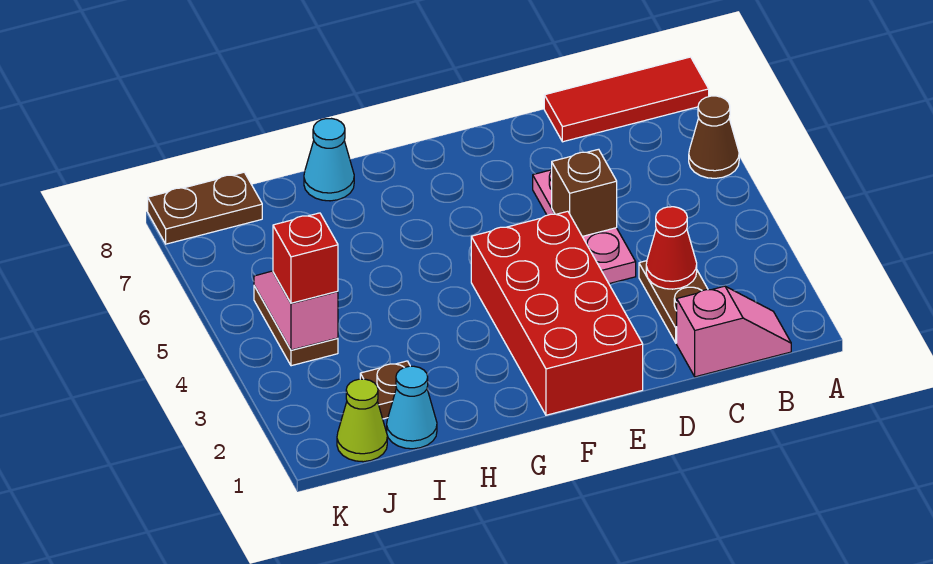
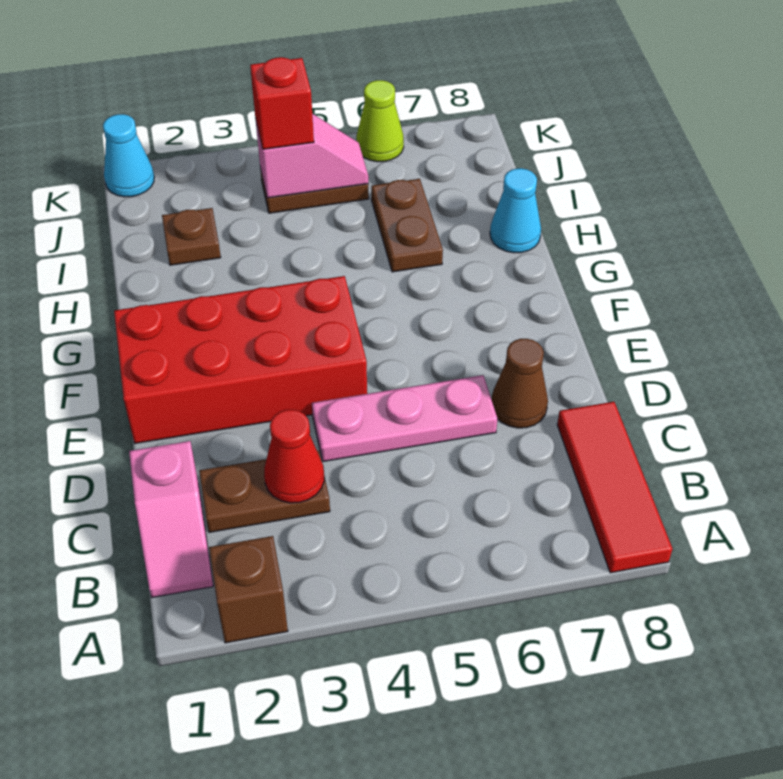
brown 1x1 cone [689,96,739,178] -> brown 1x1 cone moved to [491,339,548,428]
brown 1x1 brick [552,149,617,236] -> brown 1x1 brick moved to [209,536,288,643]
cyan 1x1 cone [387,366,437,449] -> cyan 1x1 cone moved to [103,114,154,197]
lime 1x1 cone [337,379,387,462] -> lime 1x1 cone moved to [356,80,404,162]
brown 1x2 plate [148,172,262,244] -> brown 1x2 plate moved to [371,179,443,272]

